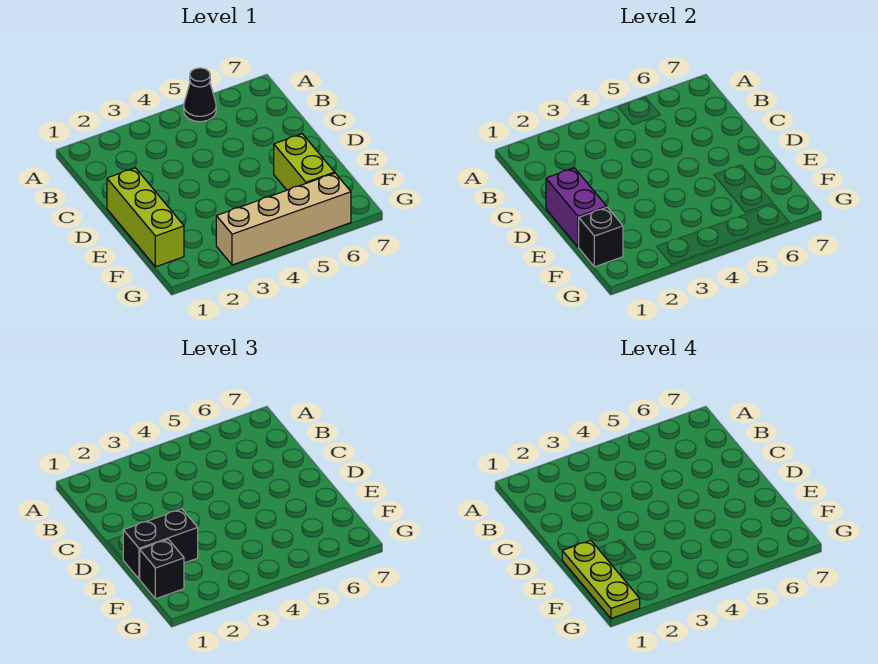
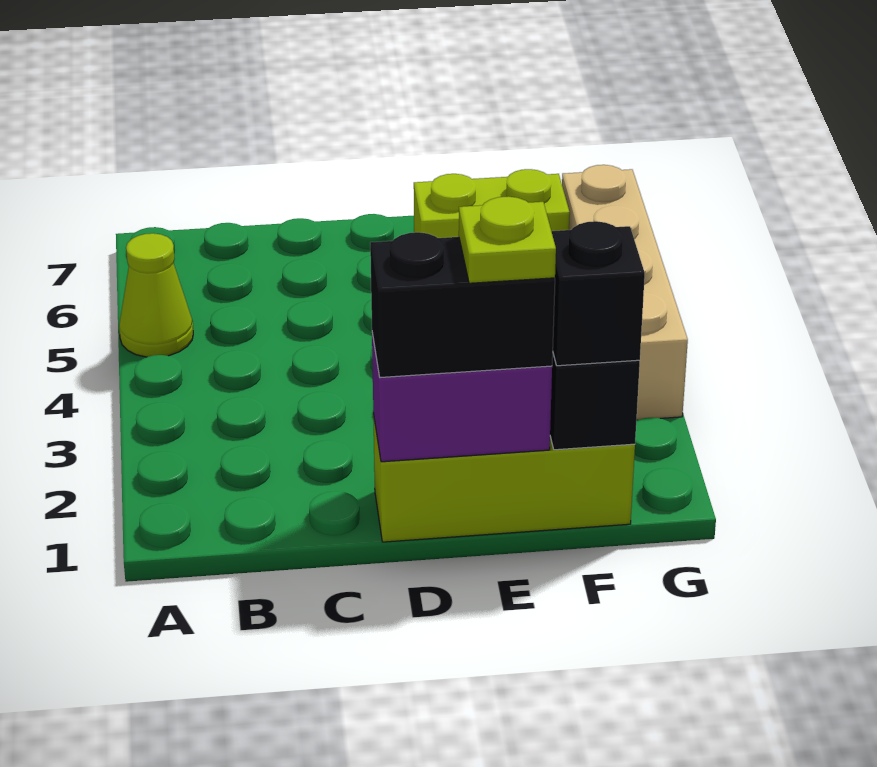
black 1x1 cone [184,68,216,122] -> lime 1x1 cone [119,233,193,357]
black 1x2 brick [123,509,198,579] -> black 1x2 brick turned to [370,232,555,378]
lime 1x3 plate [562,540,640,618] -> lime 1x1 plate [459,196,556,283]

